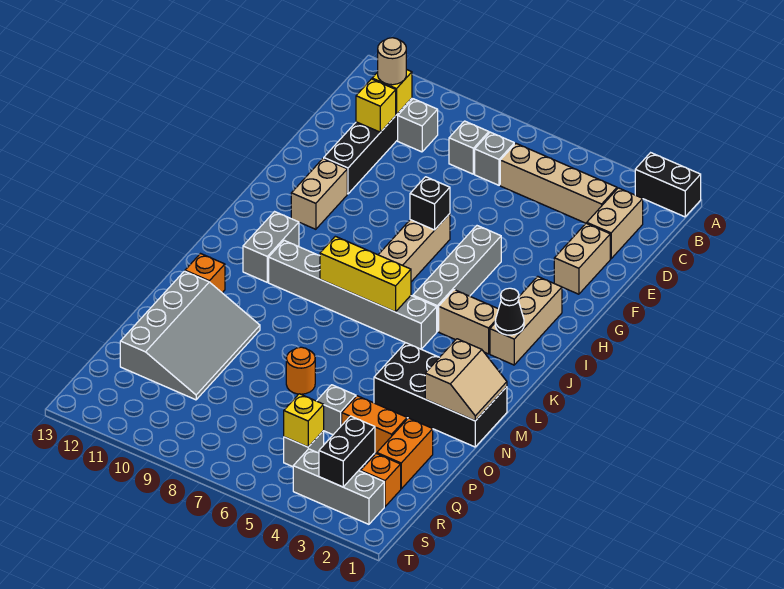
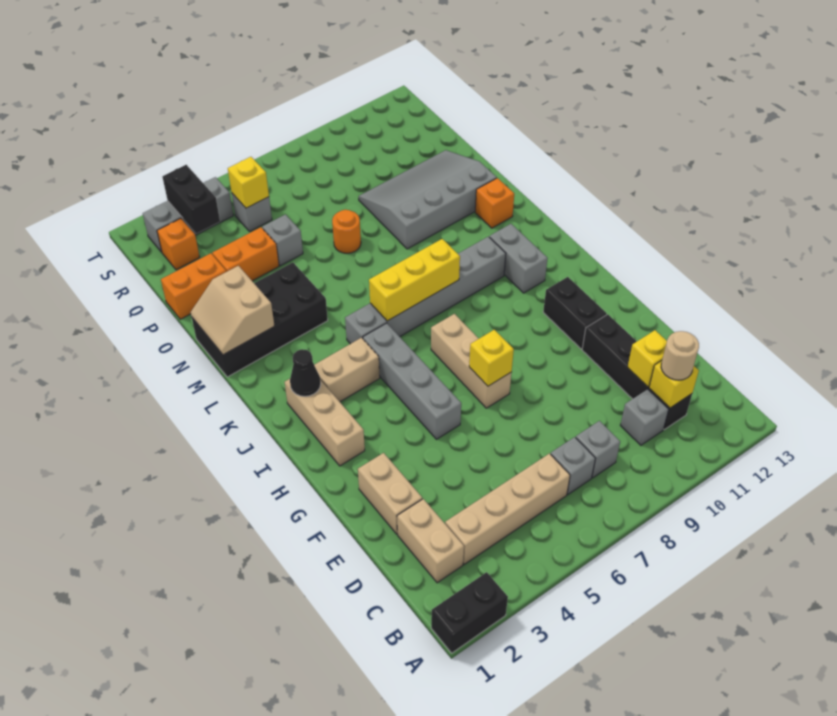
black 1x1 brick [410,177,450,230] -> yellow 1x1 brick [469,330,514,386]
tan 1x2 brick [291,158,347,229] -> black 1x2 brick [543,277,607,349]
grey 3x4 slope [120,271,260,400] -> grey 3x4 slope turned to [359,150,497,249]
orange 1x2 brick [377,418,433,489] -> orange 1x2 brick turned to [161,253,226,319]

